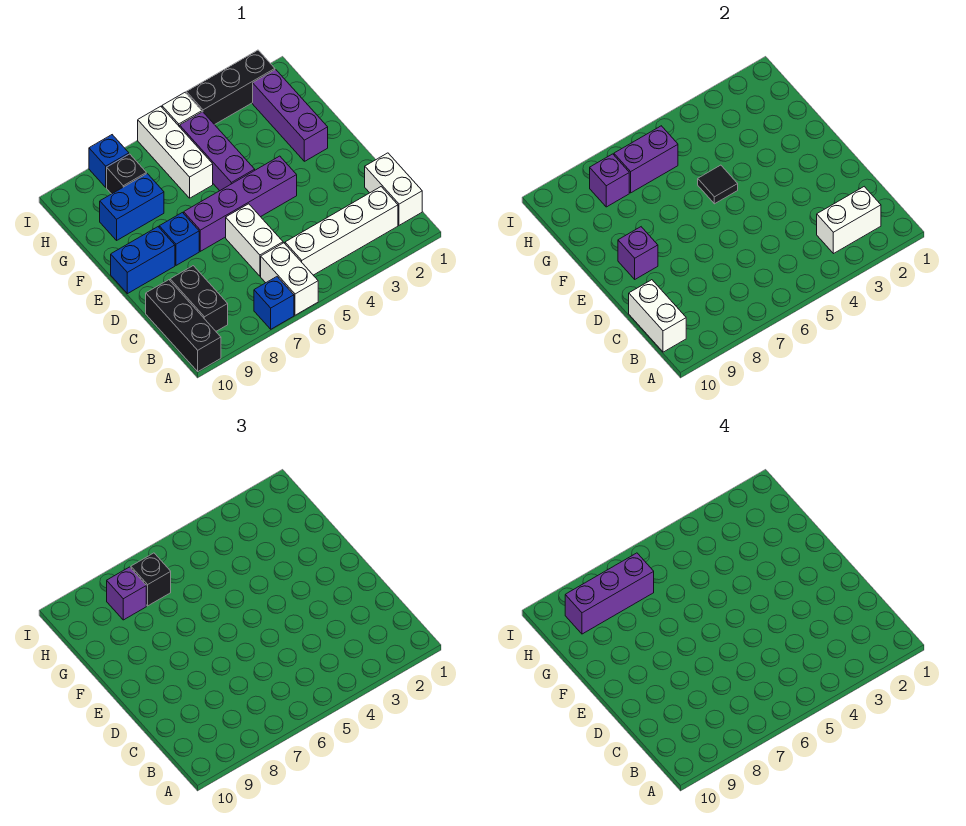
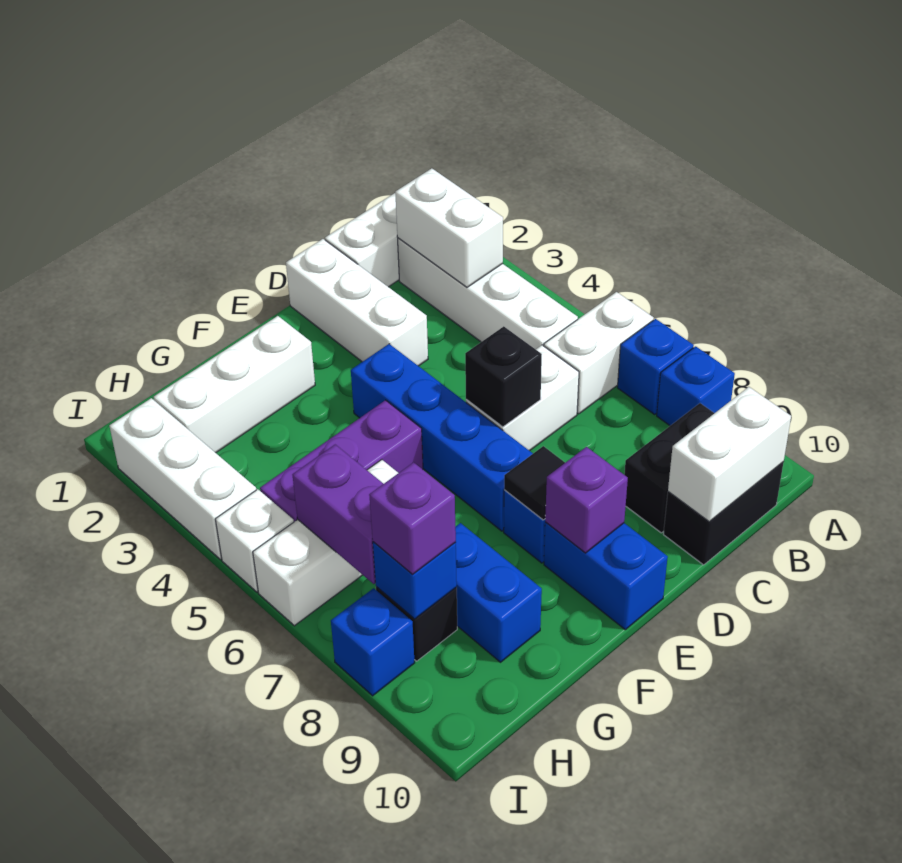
none -> blue 1x1 brick [657,346,735,426]
black 1x3 brick [146,280,221,371] -> black 1x2 brick [663,462,784,565]
none -> white 1x3 brick [286,239,428,366]
purple 1x4 brick [184,156,297,251] -> blue 1x4 brick [351,344,533,531]
purple 1x3 brick [253,70,328,161] -> white 1x3 brick [154,316,315,453]
black 1x1 tile [698,165,738,204] -> black 1x1 tile moved to [504,446,565,520]
black 1x1 brick [131,553,171,606] -> black 1x1 brick moved to [465,326,542,427]
purple 1x3 brick [565,553,654,634] -> none
purple 1x1 brick [590,154,629,207] -> blue 1x1 brick [373,542,457,619]
black 1x3 brick [186,50,275,125] -> white 1x3 brick [109,398,256,560]

